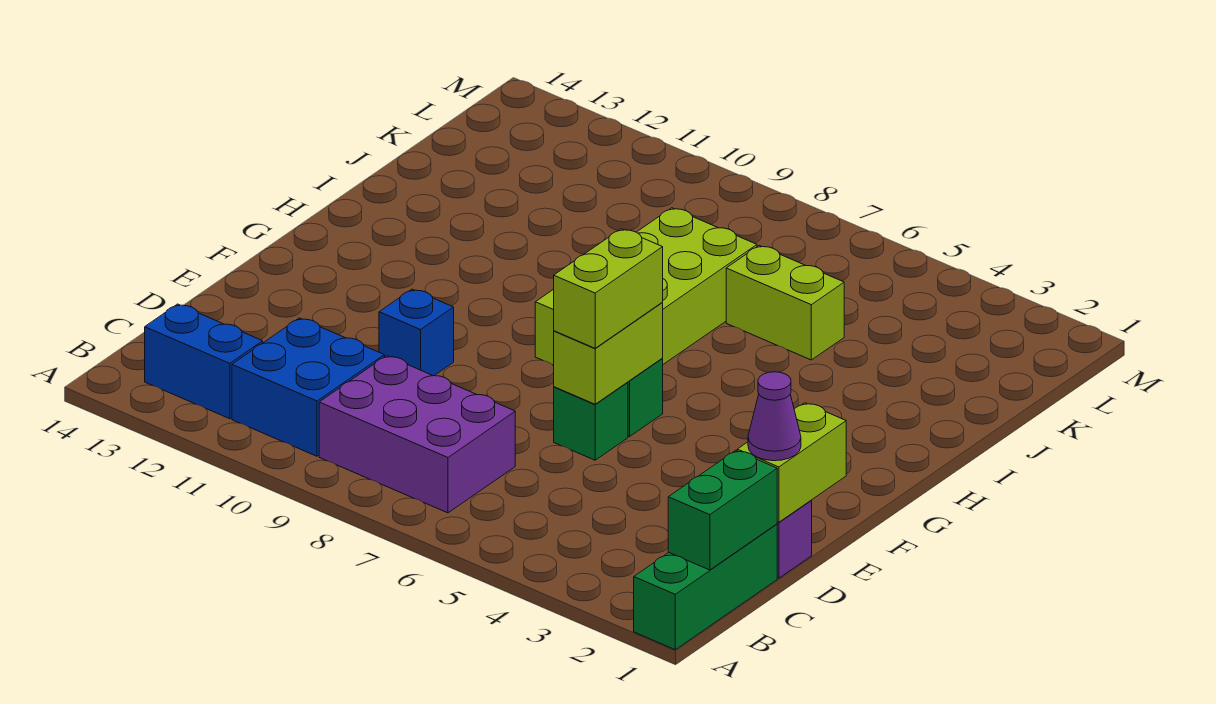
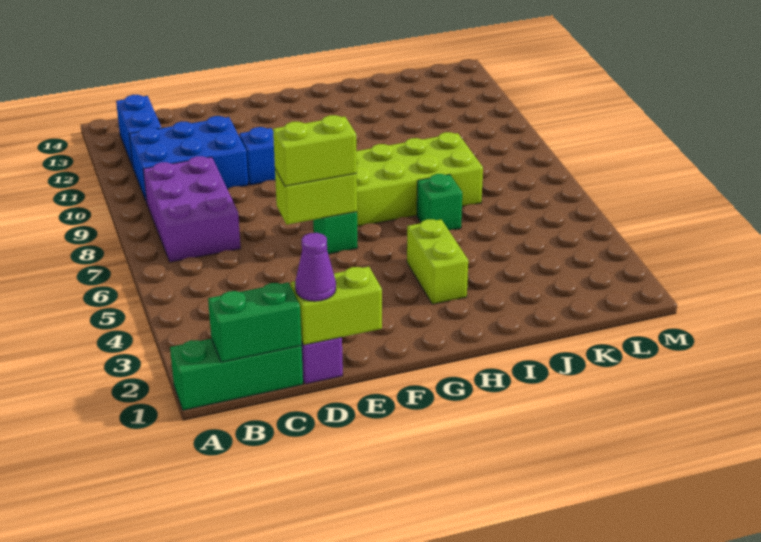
blue 2x2 brick [232,318,384,456] -> blue 2x3 brick [129,116,248,203]
green 1x1 brick [554,382,628,460] -> green 1x1 brick moved to [417,174,462,230]
lime 1x2 brick [726,246,844,360] -> lime 1x2 brick moved to [407,219,468,304]

